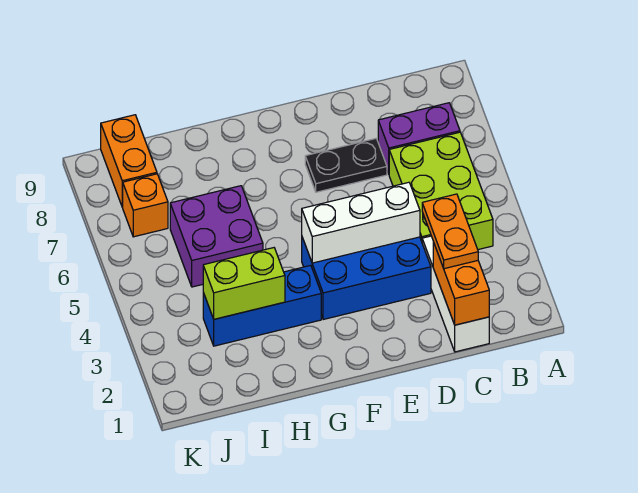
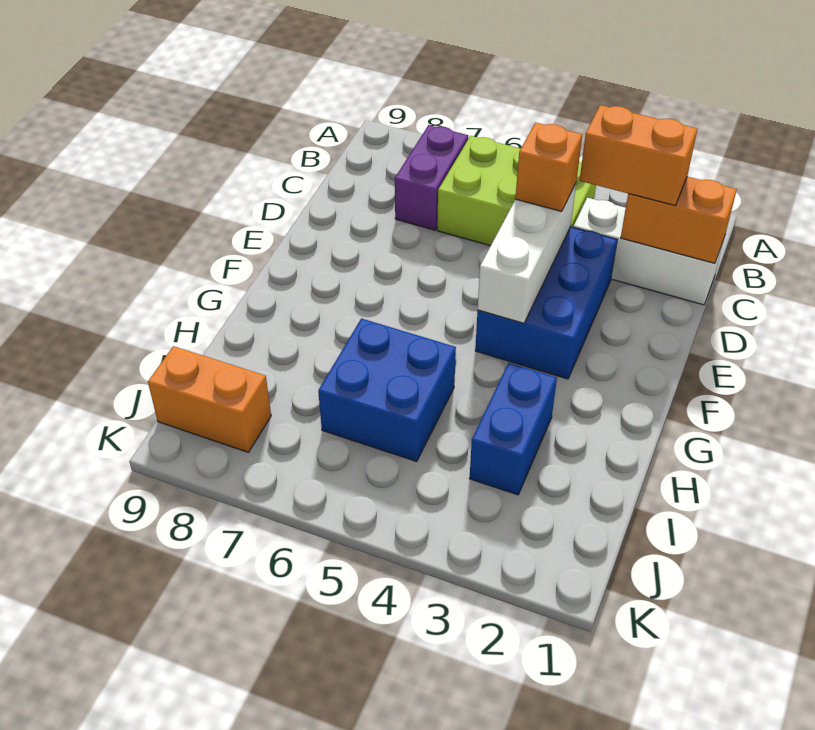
orange 1x2 plate [422,194,478,269] -> orange 1x2 brick [579,105,697,205]
black 1x2 plate [305,139,387,192] -> none
blue 1x3 brick [203,265,321,346] -> blue 1x2 brick [469,363,557,495]
lime 1x2 brick [203,248,285,319] -> none
purple 2x2 brick [170,186,263,287] -> blue 2x2 brick [318,318,456,461]
orange 1x1 brick [123,174,168,237] -> orange 1x1 brick moved to [515,123,582,211]

